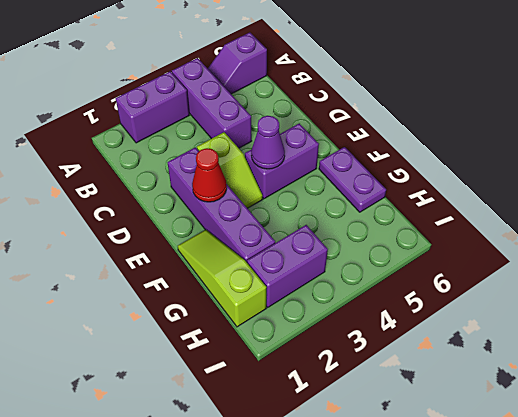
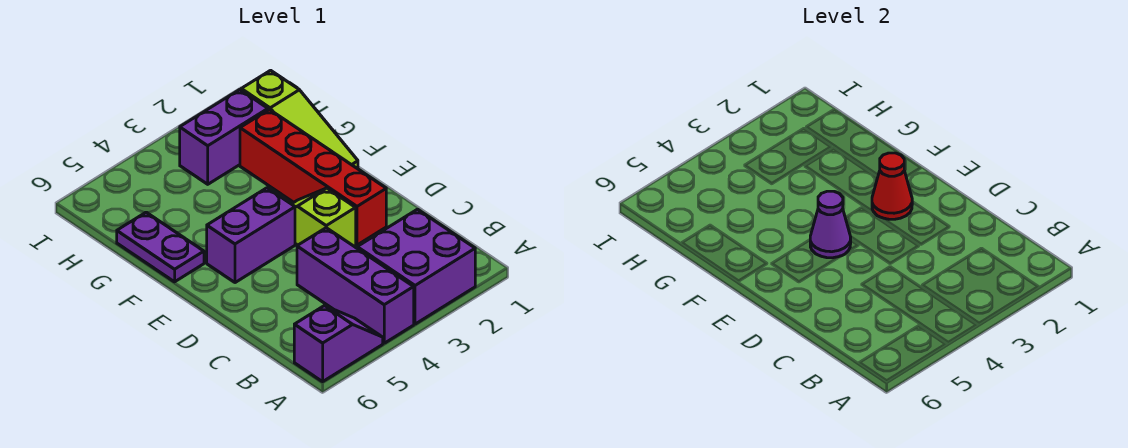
purple 1x2 brick [116,71,189,143] -> purple 2x2 brick [357,209,475,324]
purple 1x4 brick [168,147,275,262] -> red 1x4 brick [240,110,386,245]

